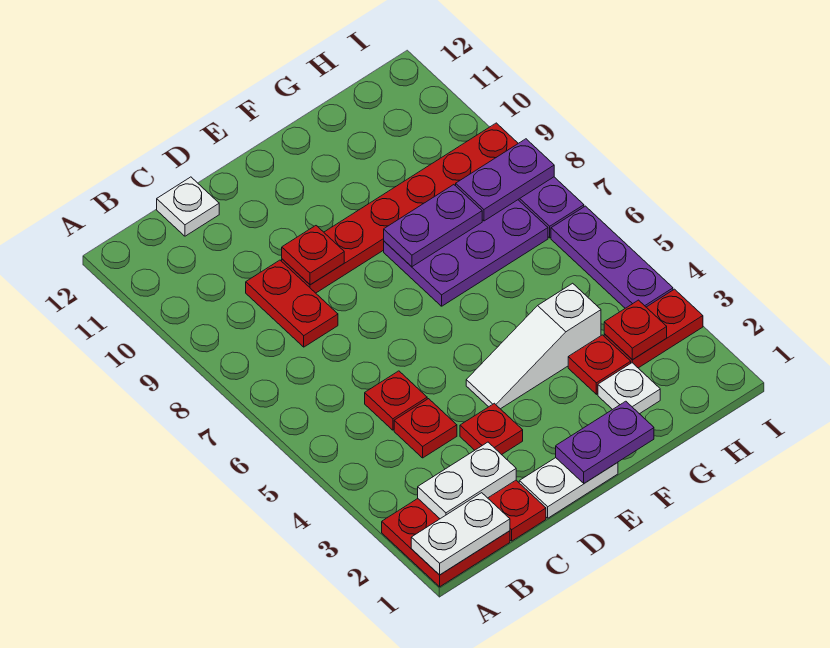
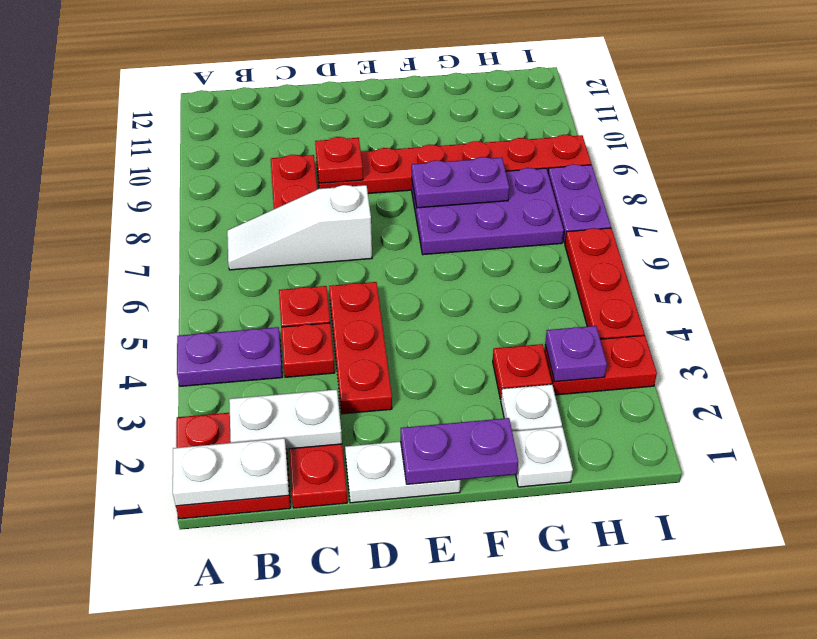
white 1x1 plate [157,177,219,236] -> white 1x1 plate moved to [512,427,573,487]
red 1x1 plate [460,403,523,455] -> red 1x3 plate [329,282,392,414]
white 1x3 slope [466,283,601,409] -> white 1x3 slope moved to [227,185,372,270]
red 1x1 plate [604,300,667,360] -> purple 1x1 plate [545,326,607,382]
purple 1x2 plate [456,139,554,221] -> purple 1x2 plate moved to [177,327,282,386]
purple 1x3 plate [551,206,673,308] -> red 1x3 plate [565,228,644,339]

